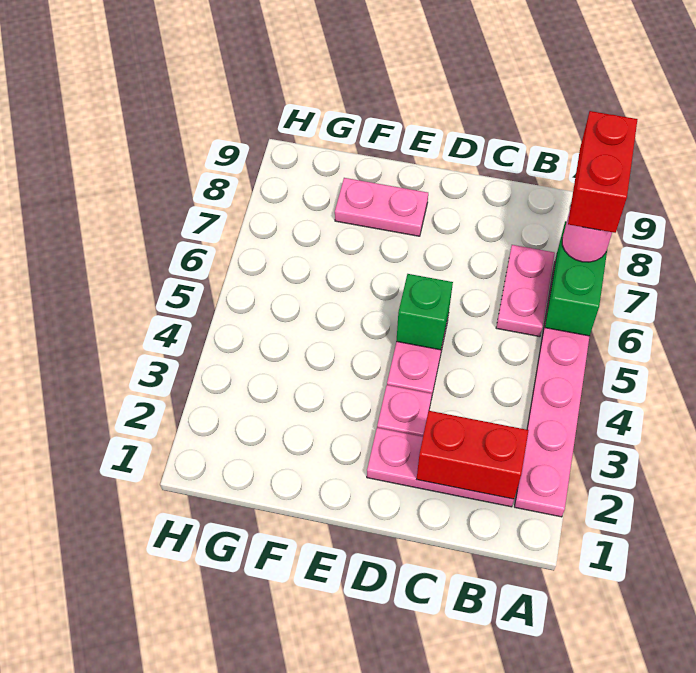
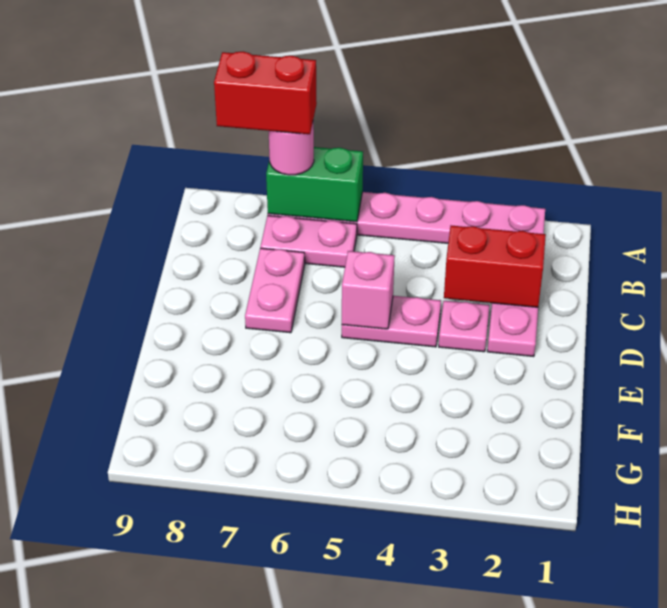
red 1x2 brick [417,411,529,499] -> red 1x2 brick turned to [444,226,546,307]
green 1x1 brick [396,274,453,350] -> pink 1x1 brick [342,251,395,329]
pink 1x2 plate [335,178,428,236] -> pink 1x2 plate moved to [245,248,305,333]

